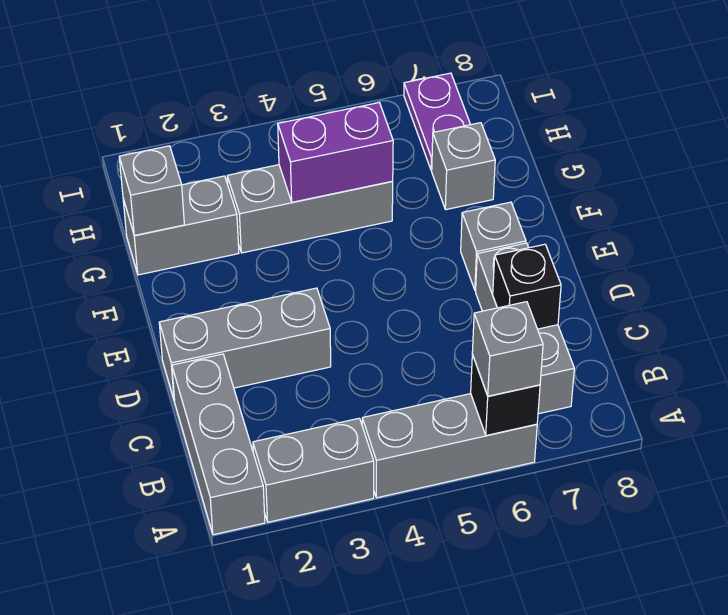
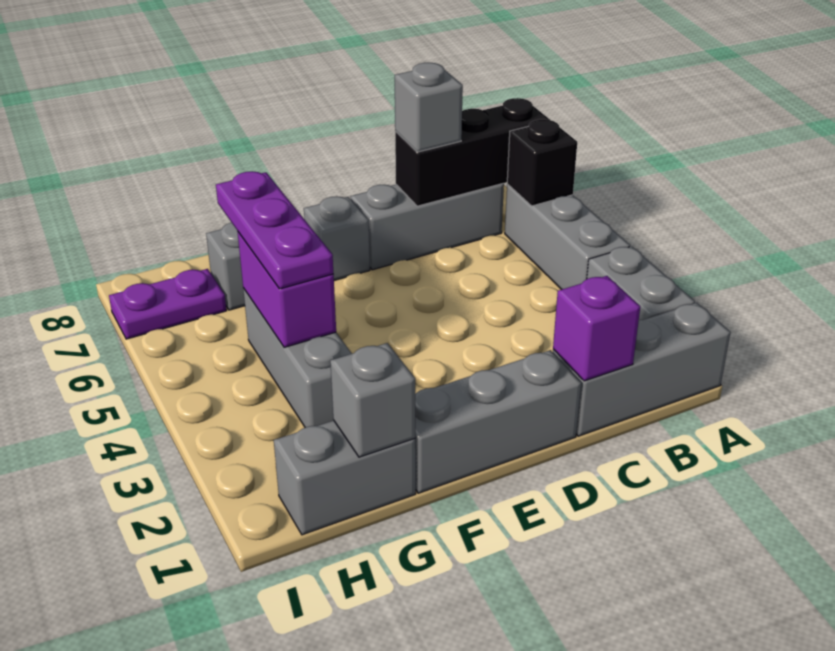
grey 1x1 brick [472,302,543,396] -> grey 1x1 brick moved to [395,63,463,152]
none -> purple 1x1 brick [553,276,640,381]
black 1x1 brick [493,244,561,329] -> black 1x3 brick [395,98,550,206]
grey 1x3 brick [159,288,331,401] -> grey 1x3 brick turned to [415,350,581,493]
grey 1x2 brick [123,176,239,275] -> grey 1x2 brick turned to [274,421,416,535]
none -> purple 1x3 plate [216,171,333,289]

